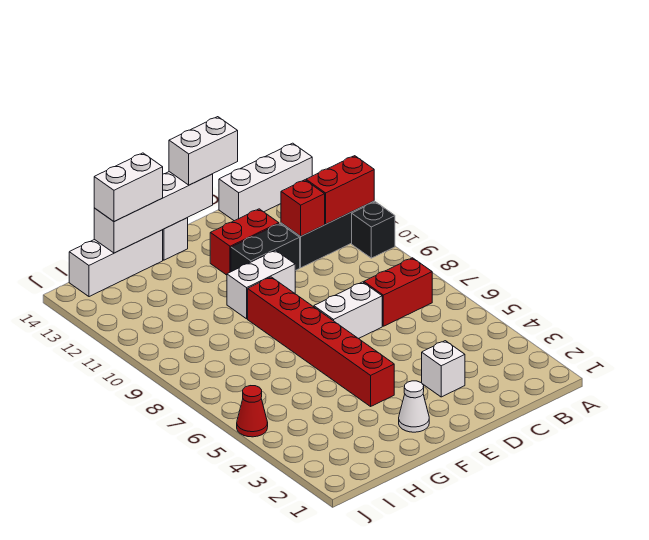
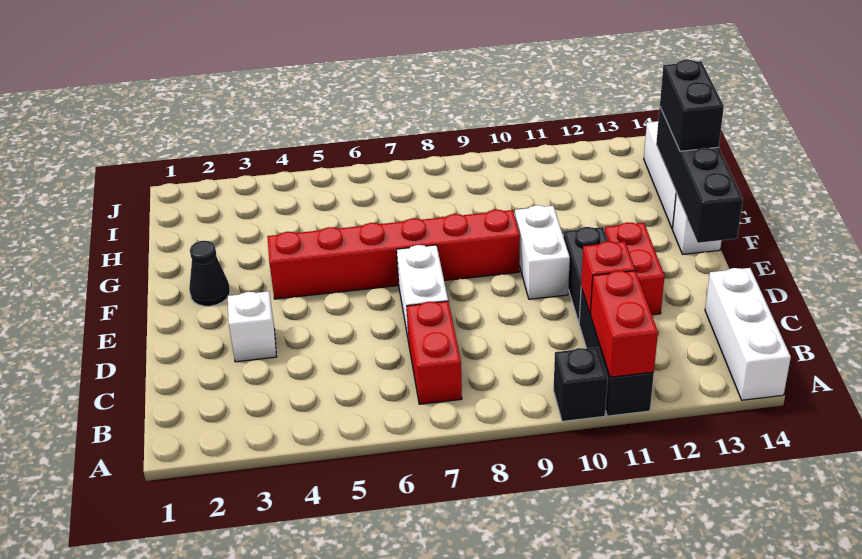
white 1x2 brick [169,117,238,185] -> none
white 1x4 brick [94,172,213,253] -> black 1x4 brick [656,108,743,243]
white 1x1 cone [399,381,429,432] -> black 1x1 cone [189,241,230,306]
white 1x2 brick [94,153,163,222] -> black 1x2 brick [660,60,724,151]
red 1x1 cone [237,386,268,437] -> none

